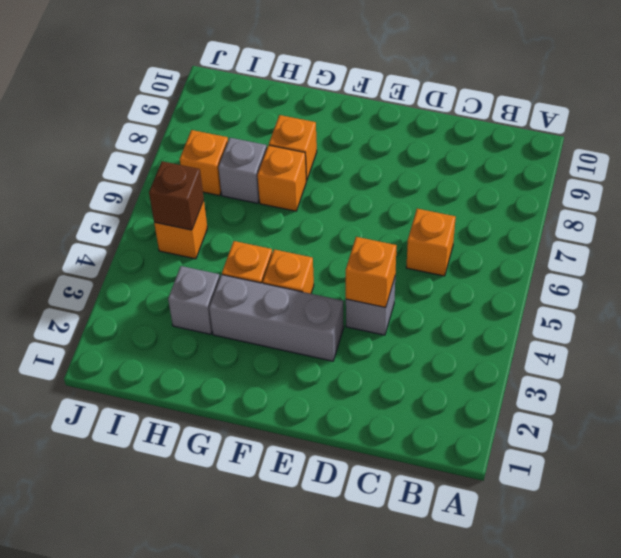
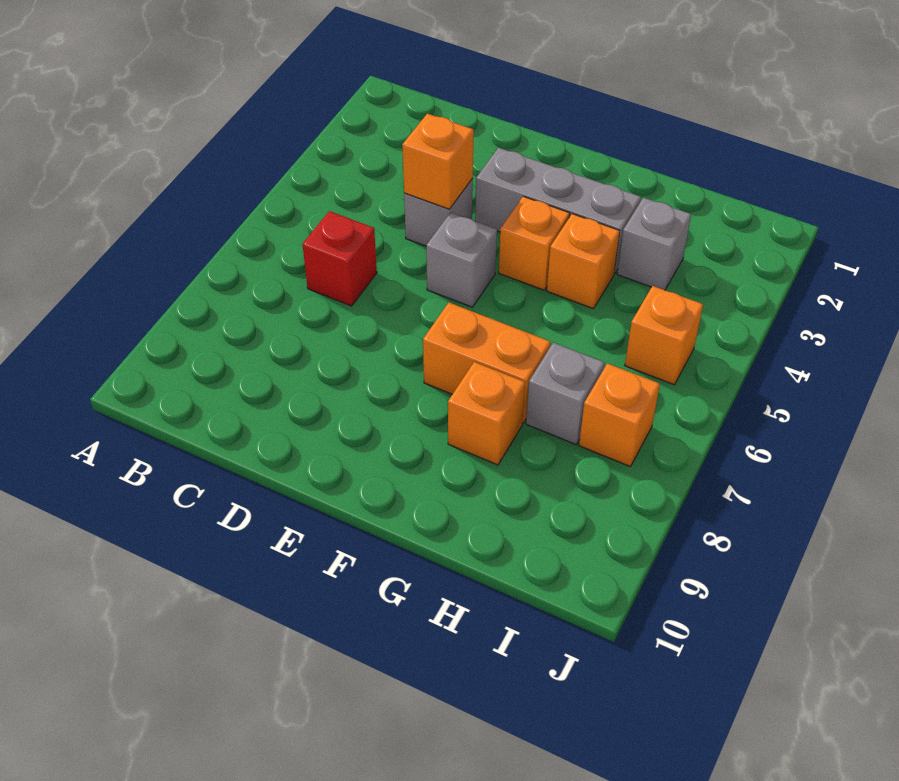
orange 1x1 brick [406,209,456,276] -> red 1x1 brick [302,211,377,306]
none -> grey 1x1 brick [426,213,497,307]
orange 1x1 brick [258,145,306,211] -> orange 1x2 brick [423,303,550,423]
brown 1x1 brick [149,161,204,230] -> none

